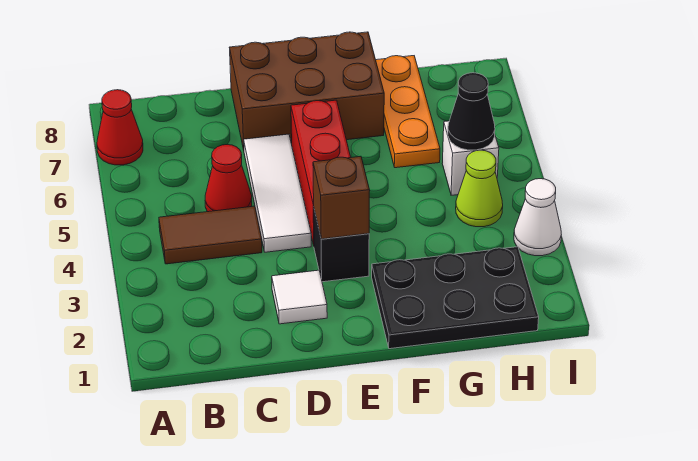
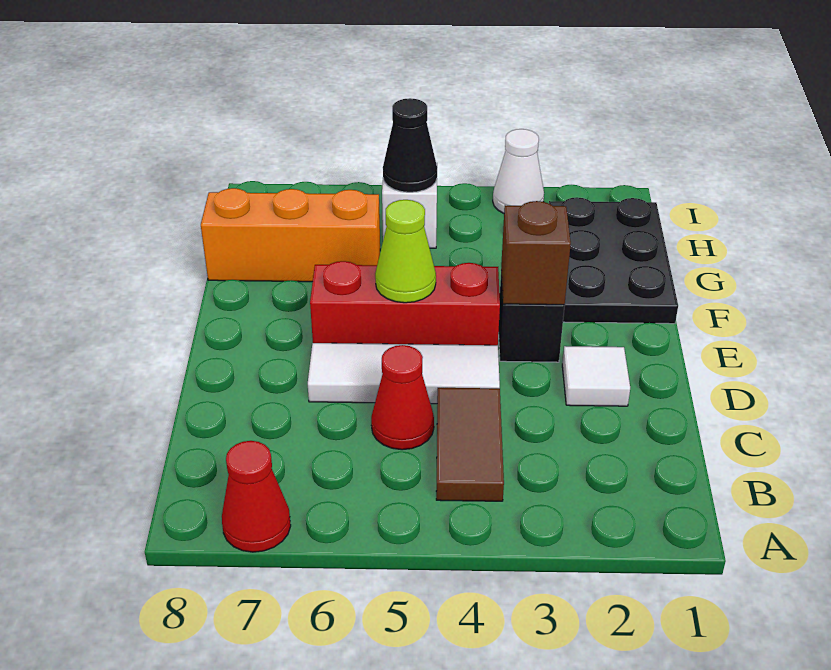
brown 2x3 brick [229,32,384,150] -> none
orange 1x3 plate [376,56,440,168] -> orange 1x3 brick [201,188,380,282]
lime 1x1 cone [456,150,503,227] -> lime 1x1 cone moved to [375,200,436,303]

